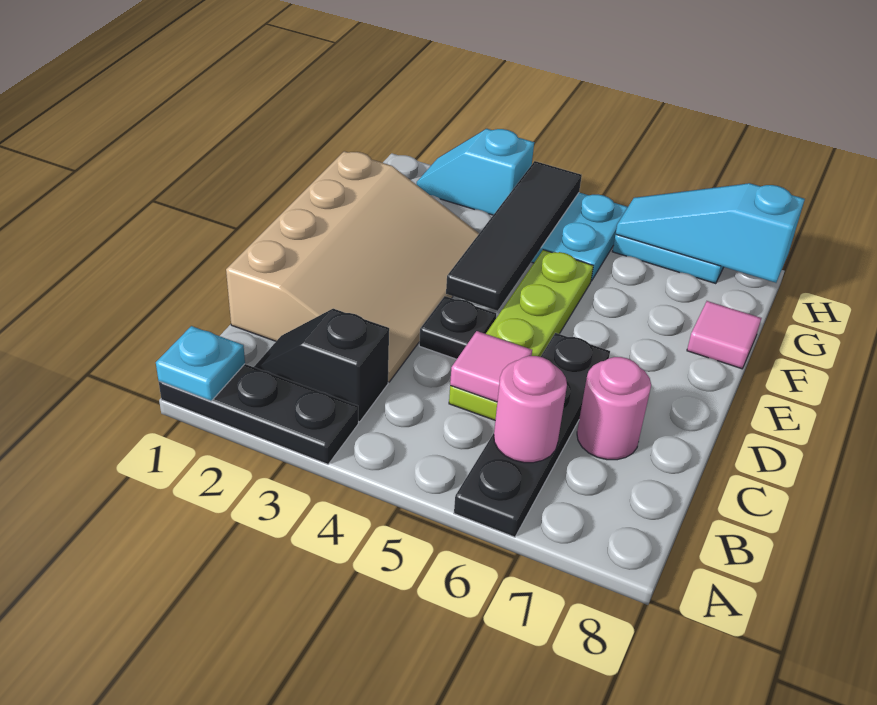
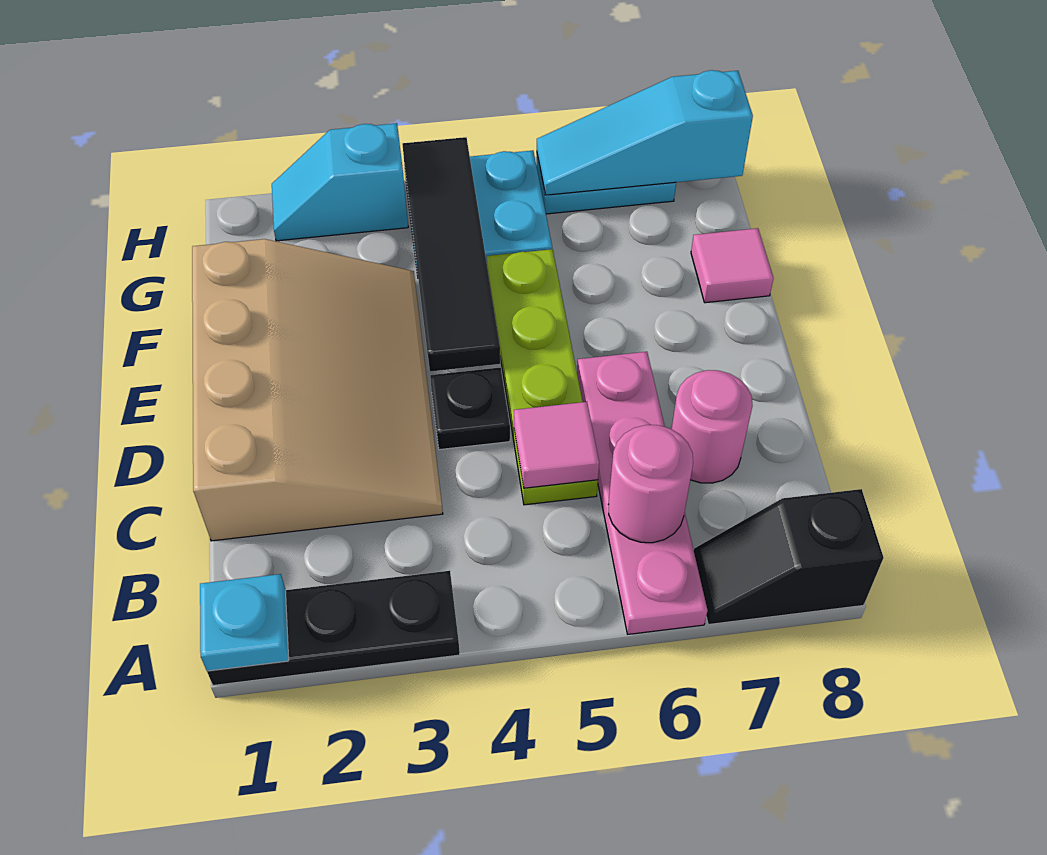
black 1x4 plate [454,333,610,537] -> pink 1x4 plate [577,352,707,634]
black 1x2 slope [254,309,389,422] -> black 1x2 slope moved to [694,489,883,625]

